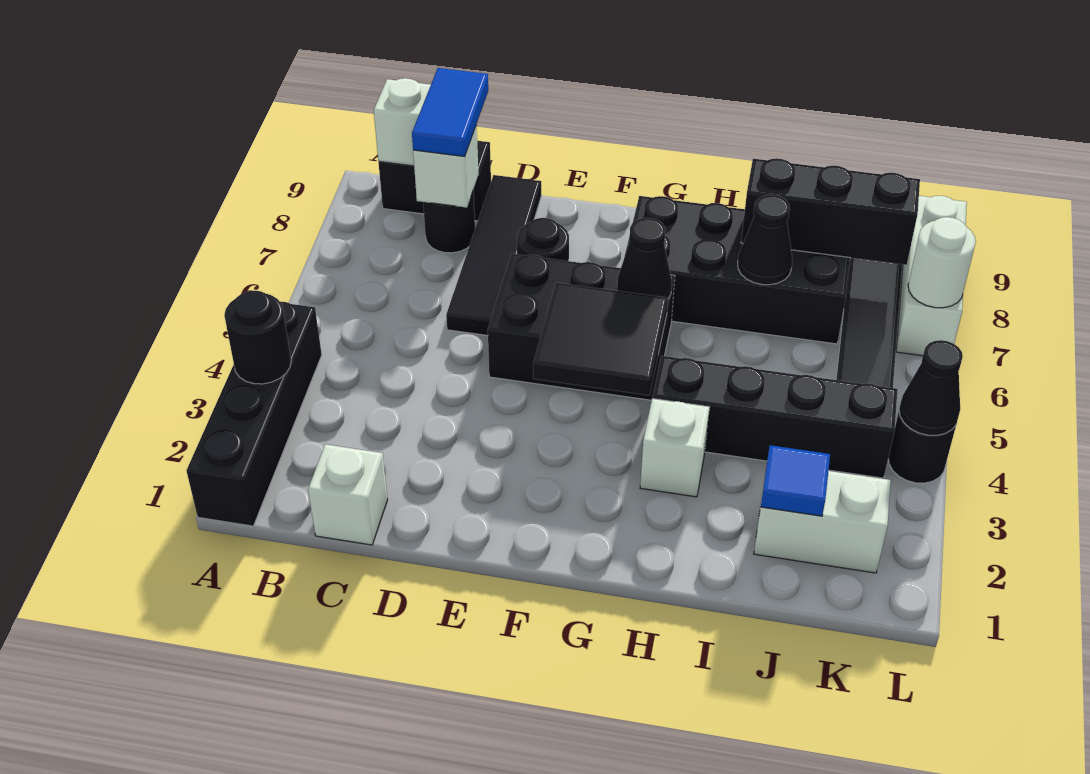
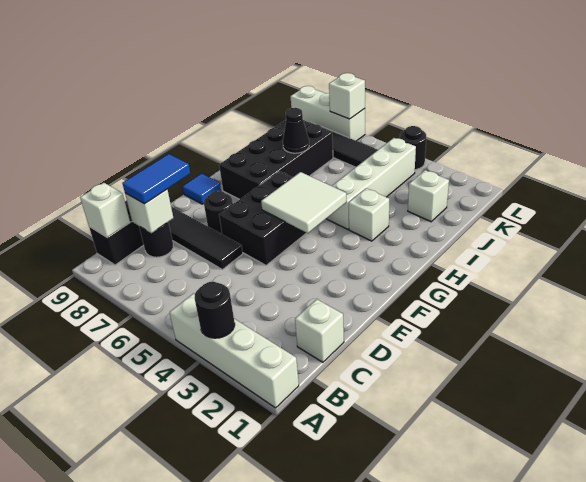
black 1x4 brick [186,302,322,526] -> white 1x4 brick [170,293,299,408]
blue 1x2 tile [412,68,488,157] -> blue 1x2 tile turned to [122,154,190,204]
black 2x2 tile [533,283,668,395] -> white 2x2 tile [261,172,346,233]
black 1x1 cone [617,218,672,299] -> none
black 1x4 brick [652,356,898,478] -> white 1x4 brick [326,138,416,229]
black 1x3 brick [741,158,920,265] -> none
white 1x2 brick [754,471,891,573] -> white 1x1 brick [408,170,449,222]
blue 1x1 tile [761,445,830,516] -> blue 1x1 tile moved to [183,174,221,204]
black 1x1 cone [899,340,963,435] -> none
white 1x1 round brick [908,217,976,308] -> white 1x1 brick [329,73,365,119]

